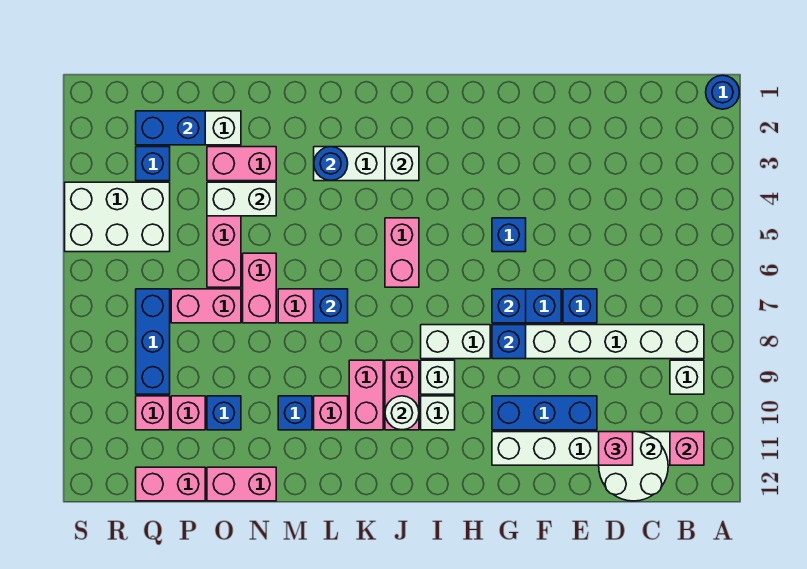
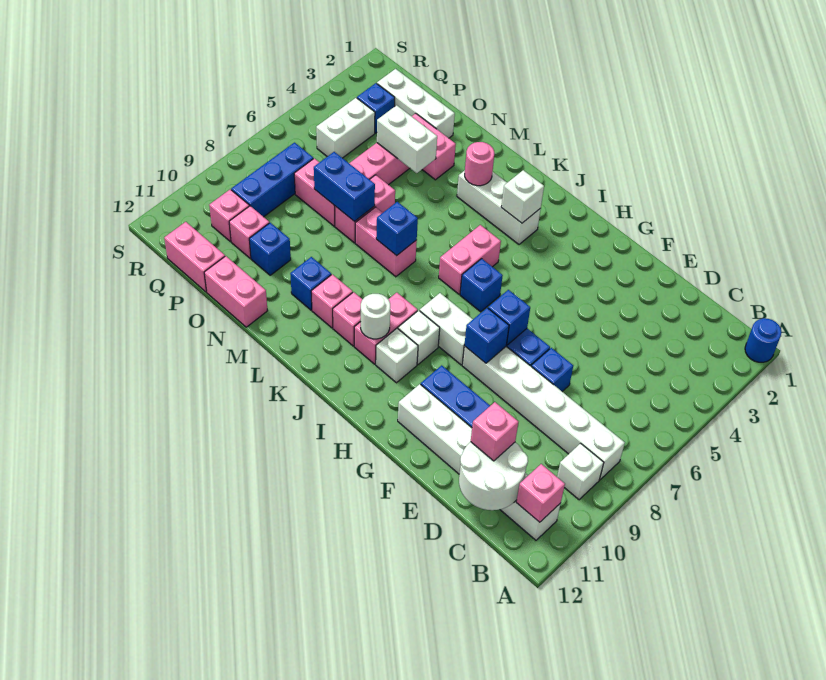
blue 1x1 brick [492,218,526,252] -> blue 1x1 brick moved to [460,259,503,312]
pink 1x2 brick [349,360,383,430] -> pink 1x1 brick [333,292,363,346]
blue 1x1 round brick [314,147,348,181] -> pink 1x1 round brick [465,142,494,186]
blue 1x2 brick [136,111,205,145] -> blue 1x2 brick moved to [314,152,375,222]
white 2x3 brick [65,182,170,252] -> white 1x2 brick [316,98,375,158]

